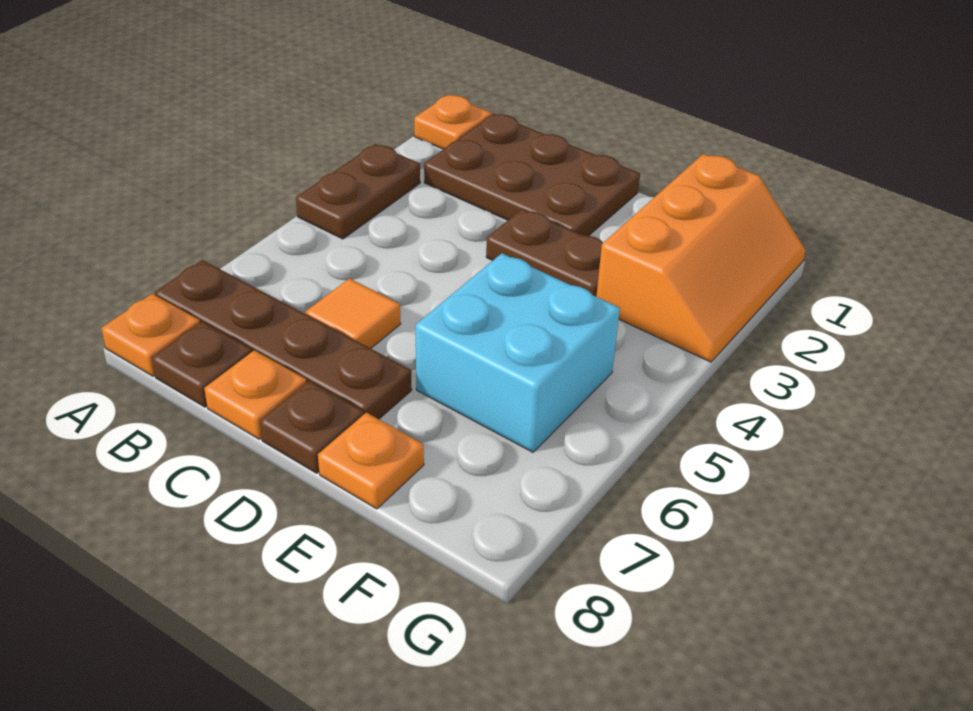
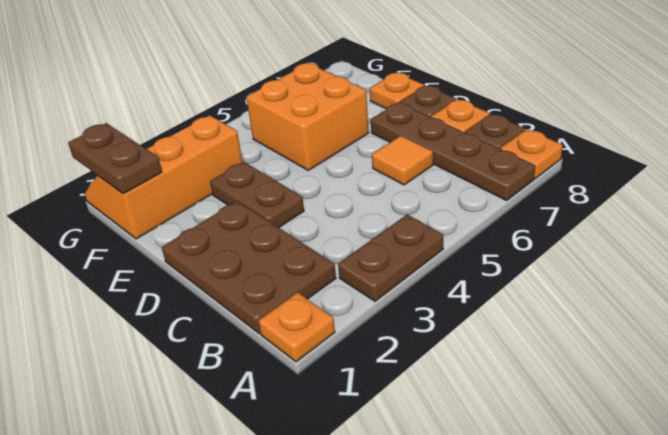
cyan 2x2 brick [415,253,620,452] -> orange 2x2 brick [246,63,369,170]
none -> brown 1x2 plate [68,123,162,194]

